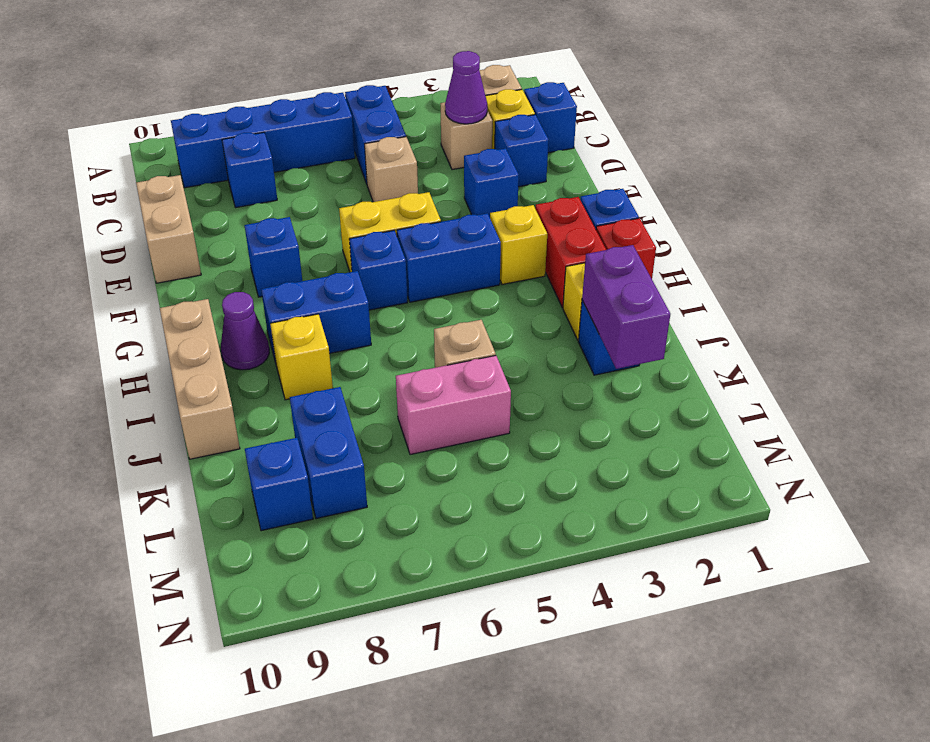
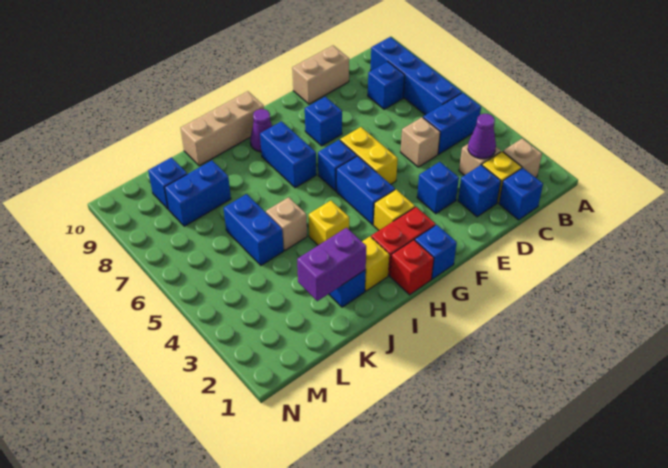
yellow 1x1 brick [270,314,333,400] -> yellow 1x1 brick moved to [309,201,349,245]
pink 1x2 brick [396,356,511,455] -> blue 1x2 brick [224,194,284,265]

